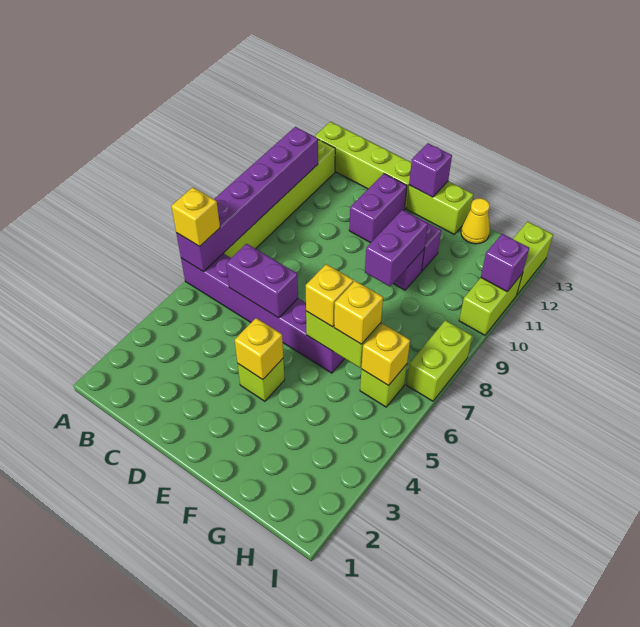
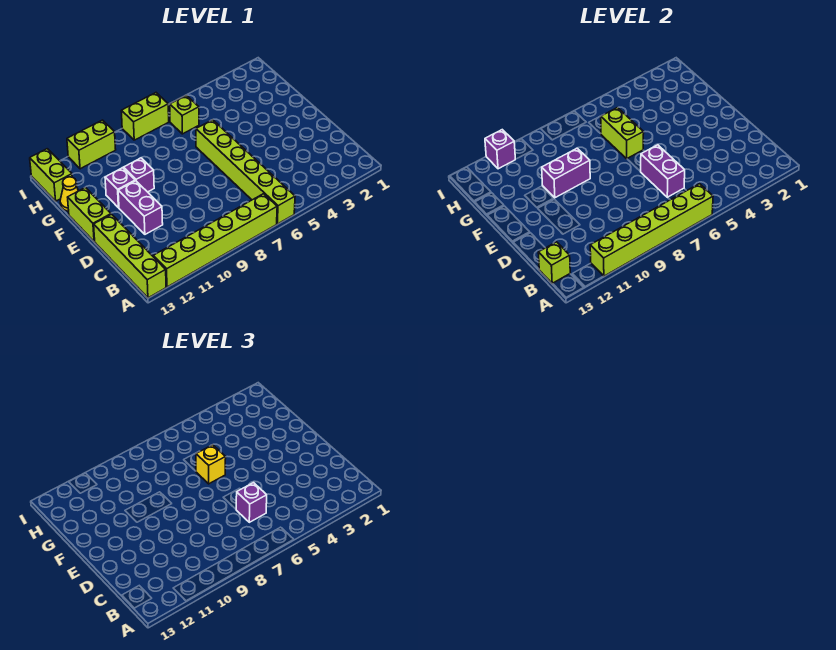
purple 1x6 brick [181,253,345,373] -> lime 1x6 brick [196,120,295,224]
purple 1x6 brick [176,127,318,272] -> lime 1x6 brick [590,184,713,276]
yellow 1x1 brick [171,187,220,247] -> none
purple 1x2 brick [349,174,407,243] -> purple 1x2 brick turned to [118,181,163,234]
lime 1x1 brick [238,359,285,401] -> lime 1x1 brick moved to [538,242,570,284]
yellow 1x1 brick [235,318,283,380] -> none
purple 1x1 brick [409,143,452,197] -> purple 1x1 brick moved to [236,483,267,522]
yellow 1x1 brick [334,281,383,344] -> none
yellow 1x1 brick [361,324,410,386] -> none
lime 1x2 brick [513,221,553,295] -> lime 1x2 brick turned to [30,149,72,201]

